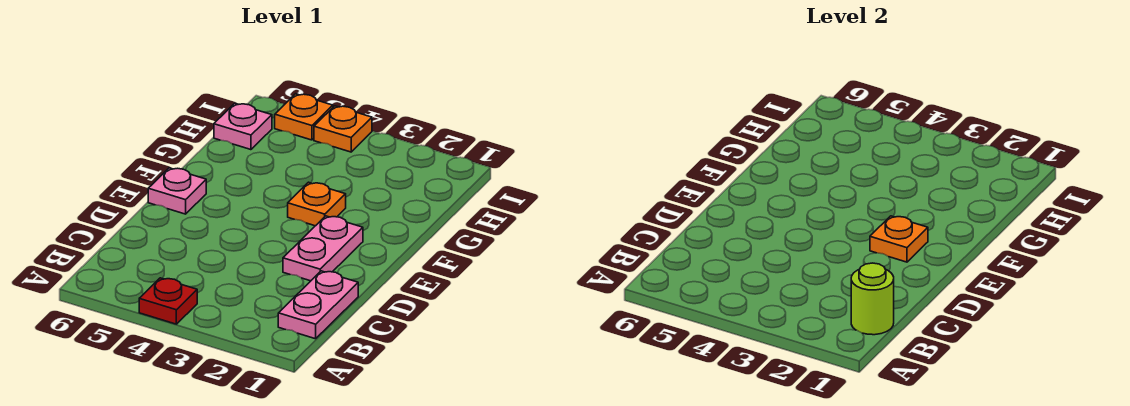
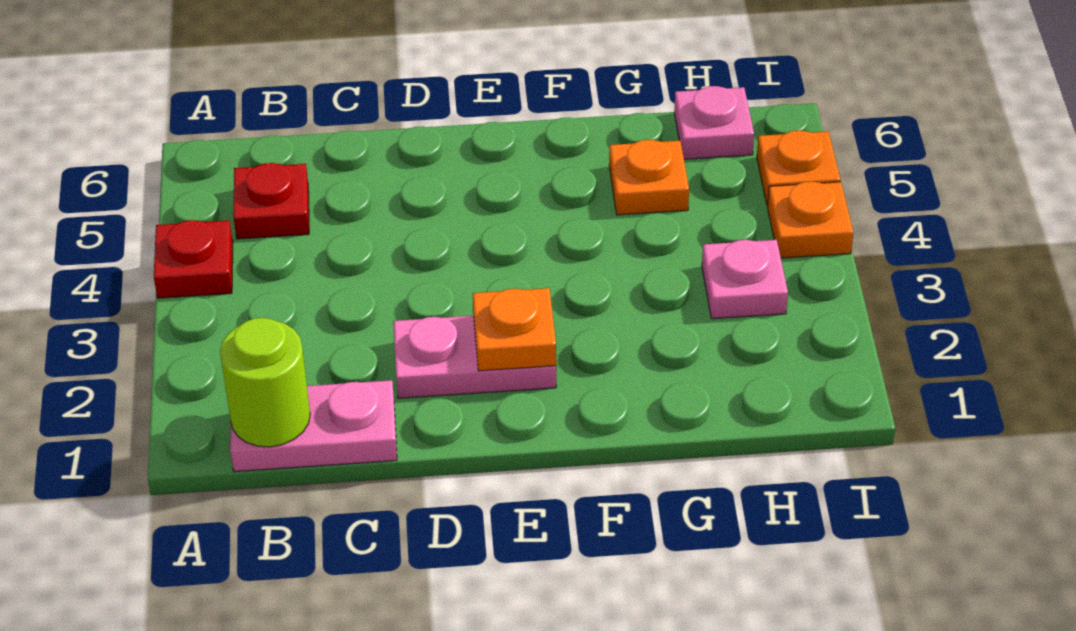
none -> red 1x1 plate [233,163,309,239]
pink 1x1 plate [148,168,206,214] -> pink 1x1 plate moved to [702,240,788,319]
orange 1x1 plate [288,182,346,226] -> orange 1x1 plate moved to [609,140,689,215]

